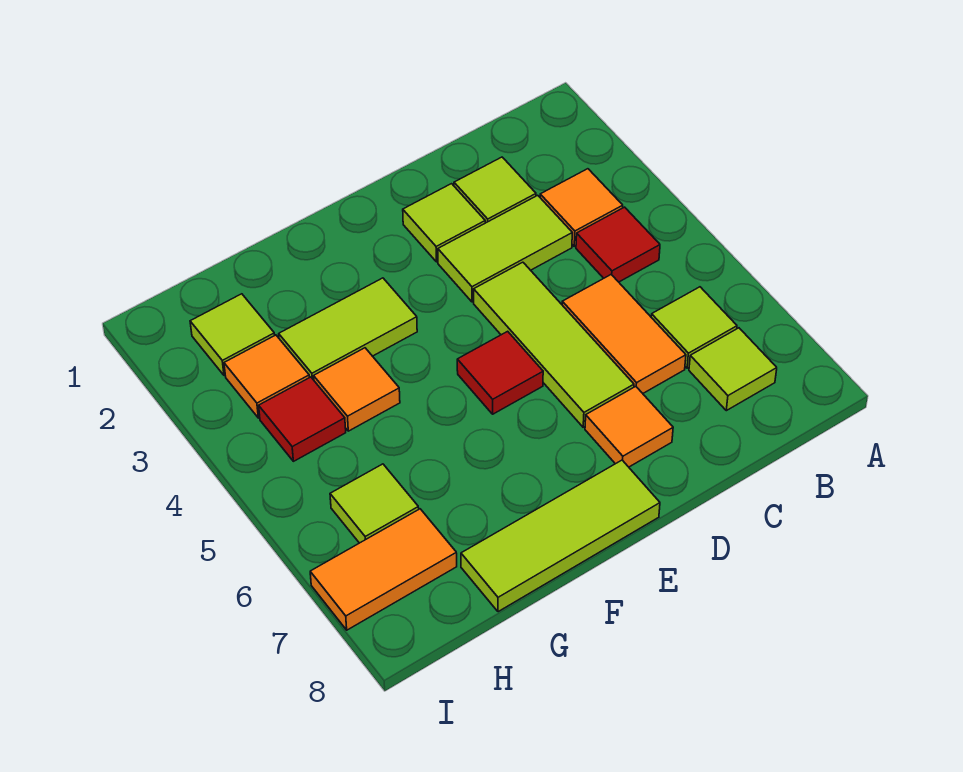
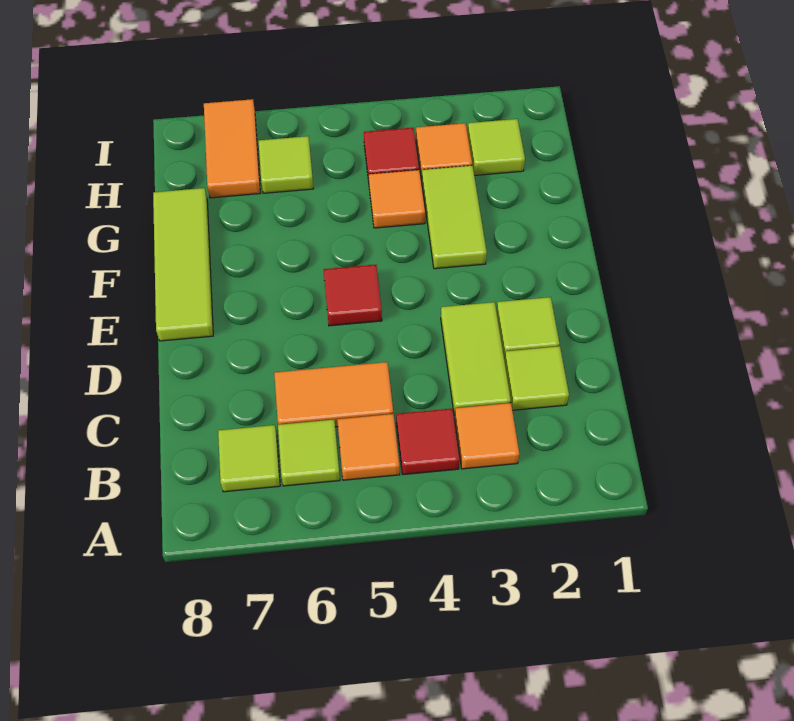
lime 1x3 tile [474,262,634,427] -> none
orange 1x1 tile [585,386,673,467] -> orange 1x1 tile moved to [337,414,400,480]

